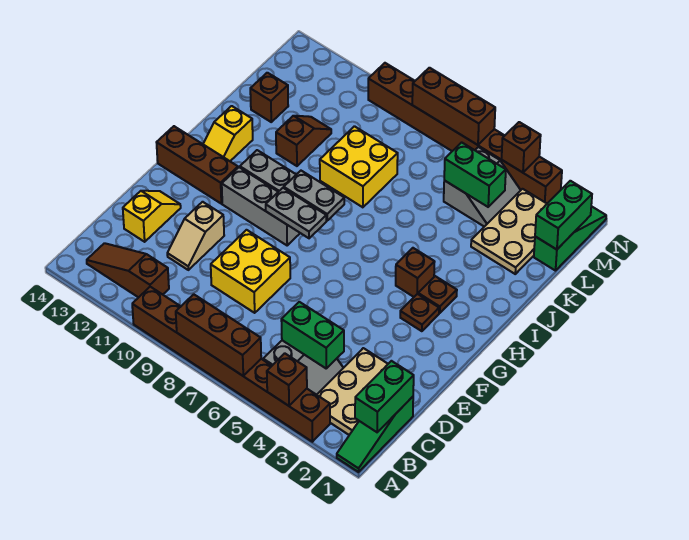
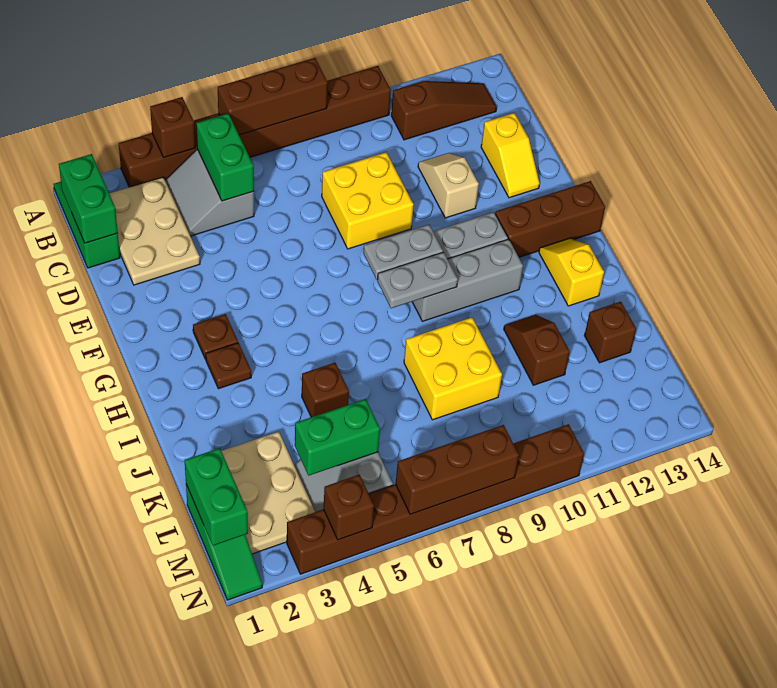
green 1x2 brick [281,302,344,368] -> green 1x2 brick turned to [196,113,254,201]
brown 1x1 brick [396,248,434,297] -> brown 1x1 brick moved to [302,363,349,417]
brown 1x2 slope [276,116,331,166] -> brown 1x2 slope turned to [504,315,570,385]

